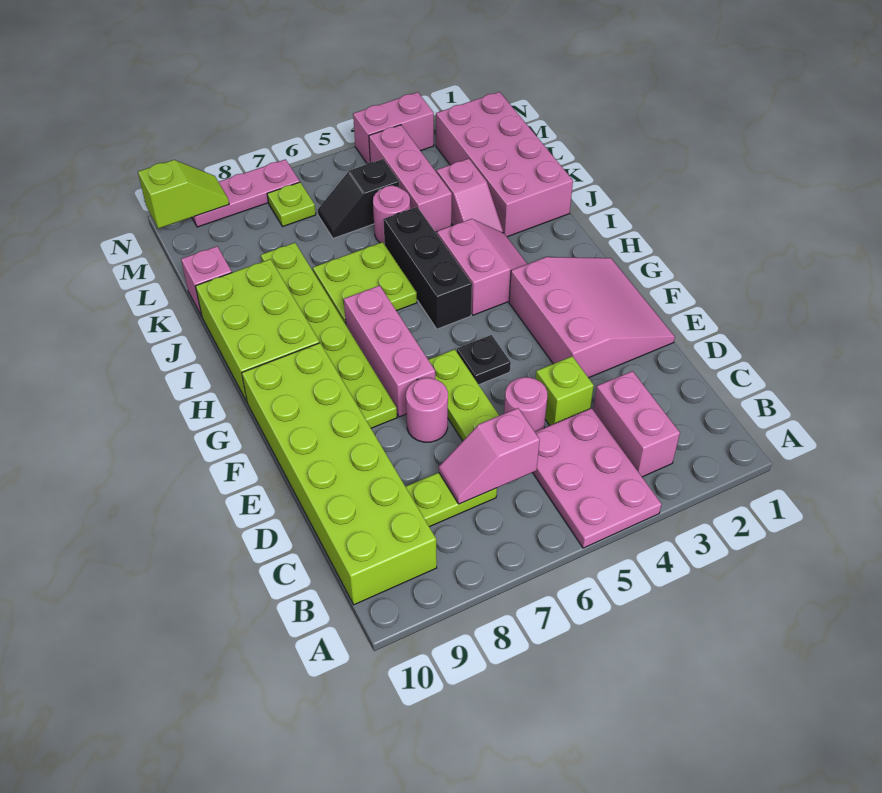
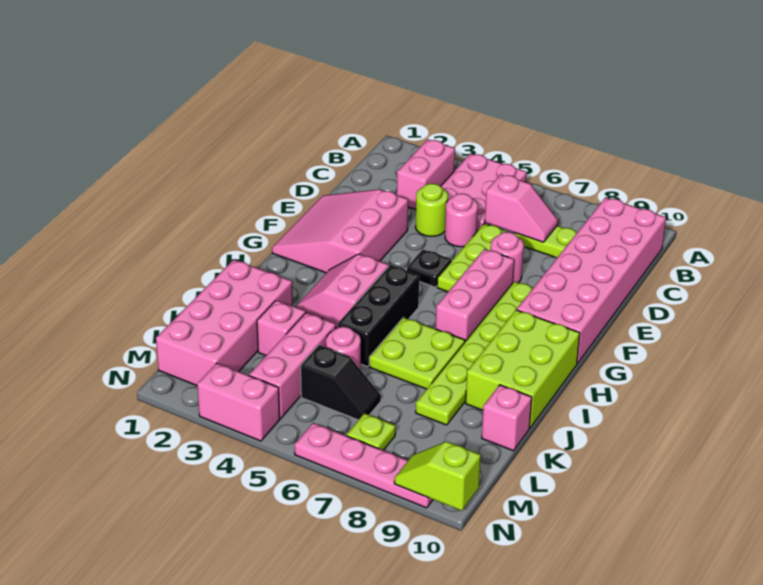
lime 2x6 brick [242,343,437,605] -> pink 2x6 brick [517,197,666,364]
lime 1x1 brick [536,356,594,426] -> lime 1x1 round brick [415,184,448,236]
pink 1x3 plate [192,159,300,227] -> pink 1x4 plate [295,423,433,508]

